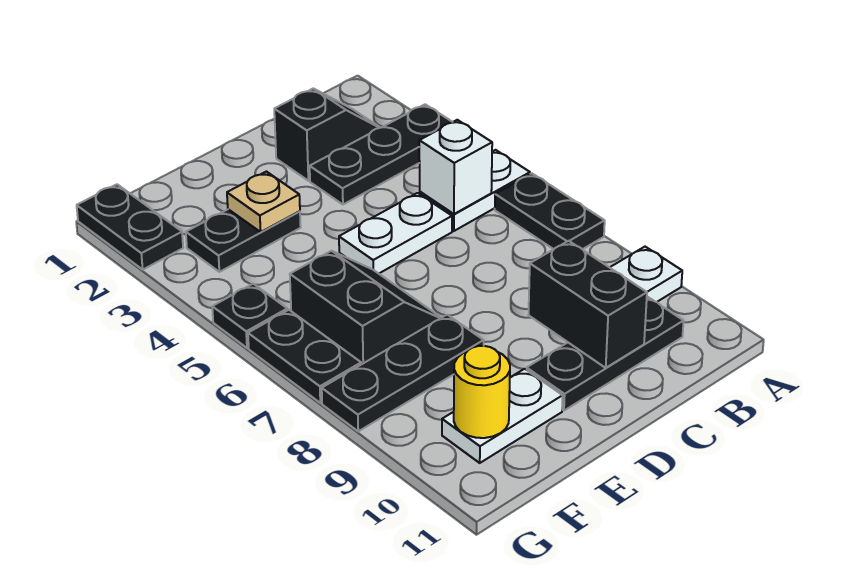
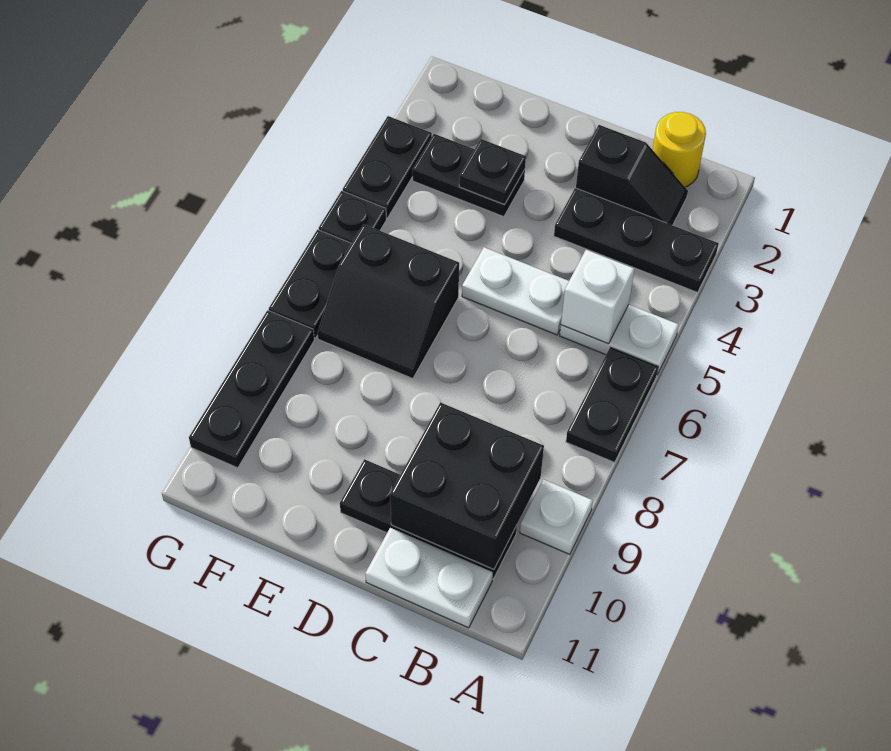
black 1x2 brick [529,241,647,368] -> black 2x2 brick [390,403,544,570]
tan 1x1 plate [227,172,300,232] -> black 1x1 plate [459,139,526,205]
black 2x2 slope [290,251,441,364] -> black 2x2 slope turned to [317,224,459,379]
black 1x3 plate [322,315,484,431] -> black 1x3 plate turned to [189,310,314,468]
white 1x2 plate [442,369,563,463] -> white 1x2 plate moved to [365,528,493,628]
yellow 1x1 round brick [454,346,510,438] -> yellow 1x1 round brick moved to [653,112,706,187]
black 1x2 plate [77,184,183,269] -> black 1x2 plate moved to [343,116,432,218]

